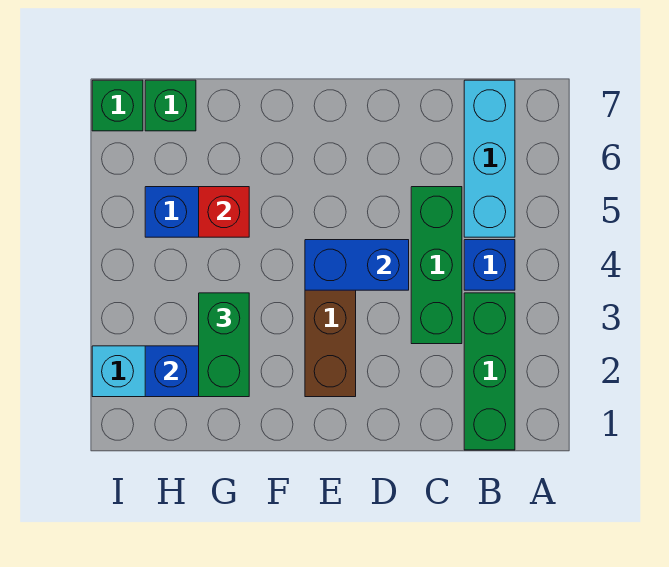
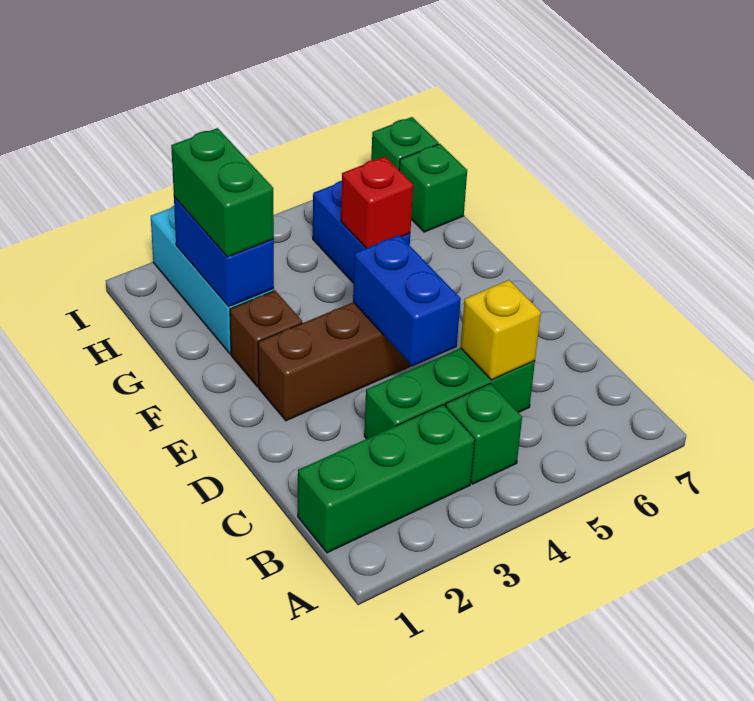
blue 1x1 brick [464,240,515,290] -> green 1x1 brick [445,383,522,484]
cyan 1x3 brick [464,80,515,237] -> none
none -> yellow 1x1 brick [461,280,541,380]
none -> brown 1x1 brick [230,291,302,387]
green 1x2 brick [199,293,249,397] -> green 1x2 brick turned to [171,128,274,257]

